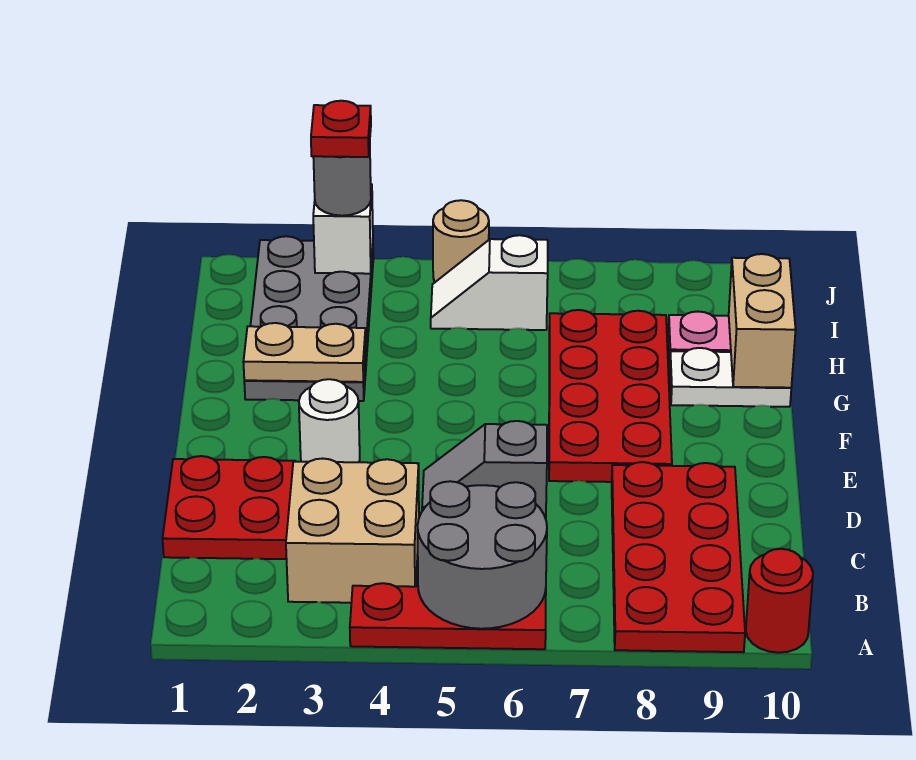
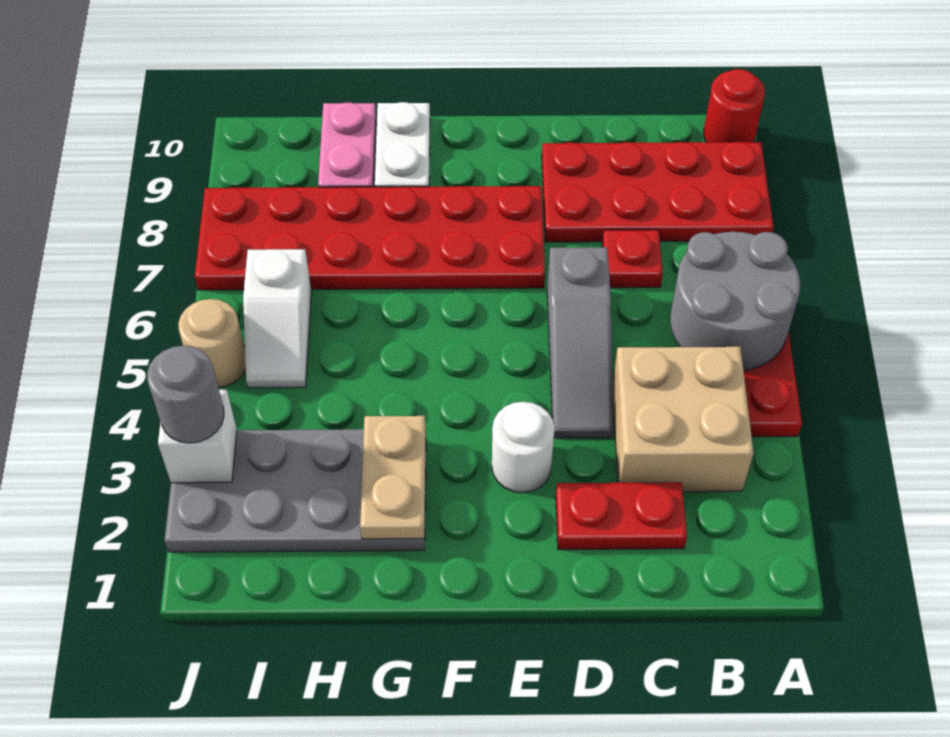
red 2x2 plate [163,456,295,559] -> red 1x2 plate [556,482,687,550]
grey 1x2 slope [422,421,547,519] -> grey 1x3 slope [547,247,613,438]
red 2x4 plate [549,310,672,482] -> red 2x6 plate [195,186,545,290]
tan 1x2 brick [729,254,796,388] -> none
red 1x1 plate [311,101,371,157] -> red 1x1 plate moved to [602,230,663,288]

